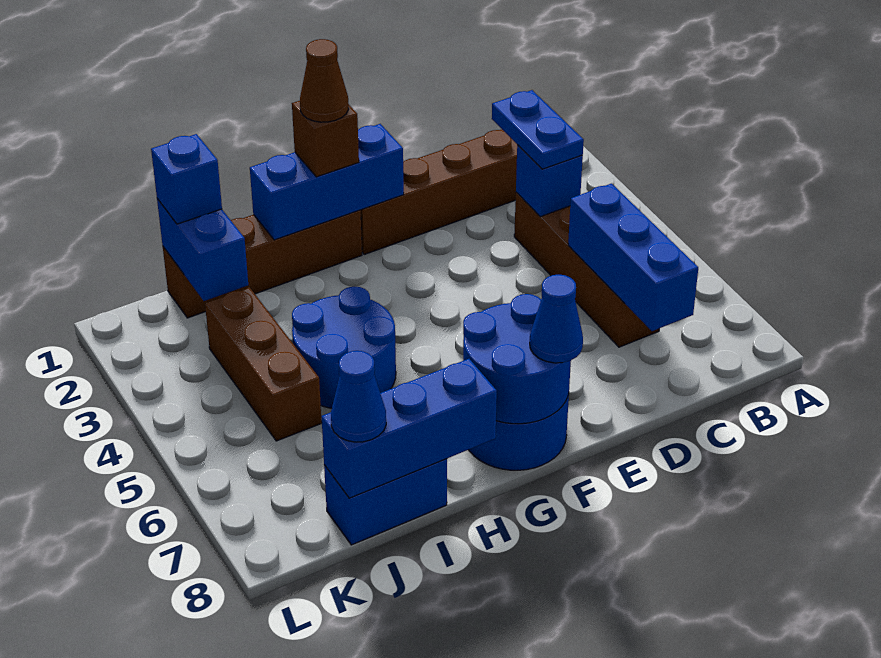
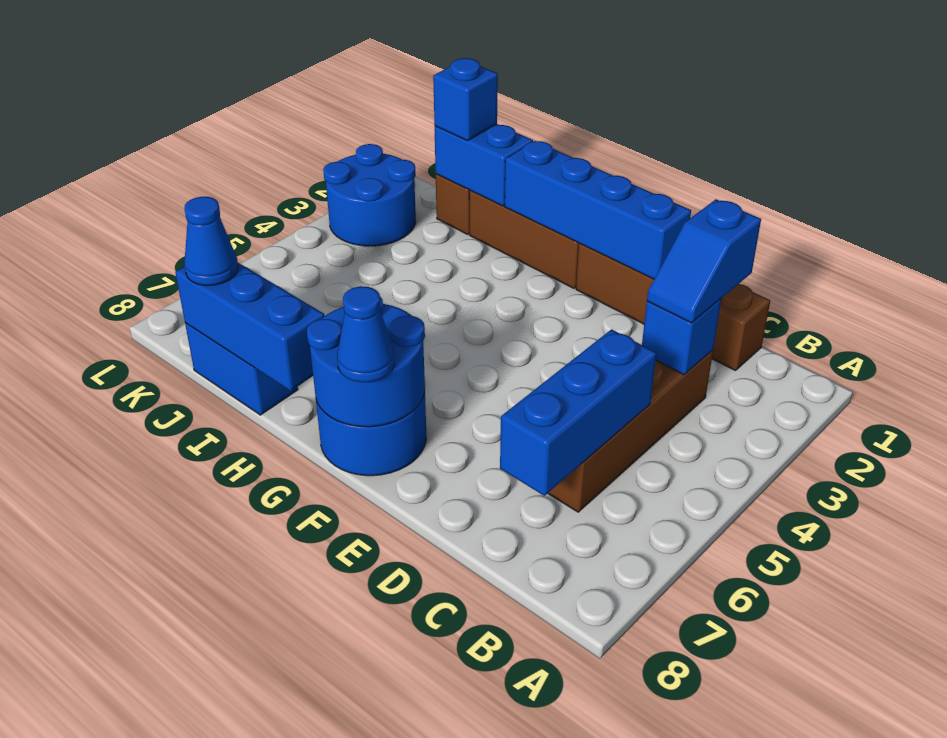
blue 1x2 plate [492,90,584,169] -> blue 1x2 slope [647,199,761,323]
blue 1x3 brick [250,124,404,240] -> blue 1x4 brick [505,141,691,279]
brown 1x1 brick [292,101,359,177] -> none
brown 1x1 cone [300,39,349,122] -> none
blue 2x2 round brick [292,286,396,408] -> blue 2x2 round brick moved to [323,144,416,246]
blue 1x2 brick [157,199,248,301] -> blue 1x2 brick turned to [435,124,533,206]
brown 1x3 brick [205,287,322,441] -> none

